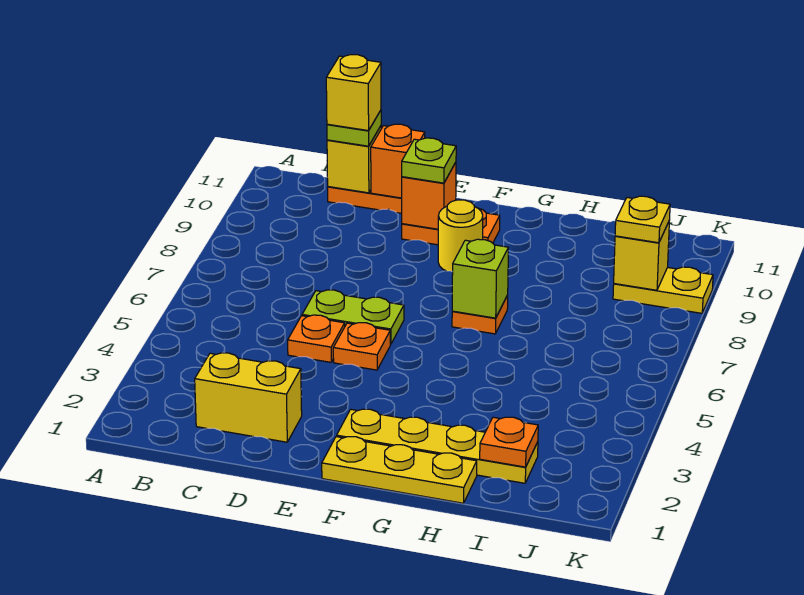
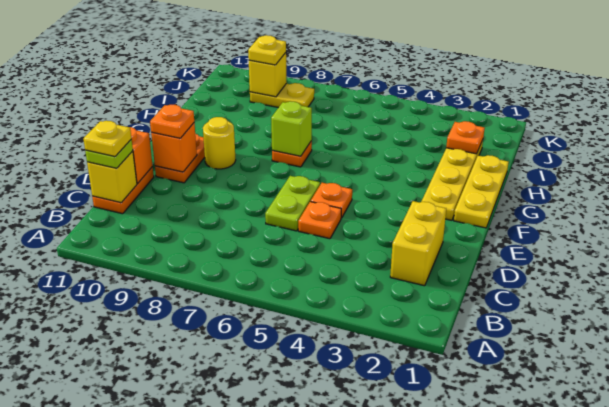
yellow 1x1 brick [326,55,381,131] -> yellow 1x1 plate [83,121,131,157]
lime 1x1 plate [402,138,456,183] -> orange 1x1 plate [150,105,194,138]
yellow 1x2 plate [613,267,713,313] -> yellow 1x2 plate turned to [250,83,314,108]

